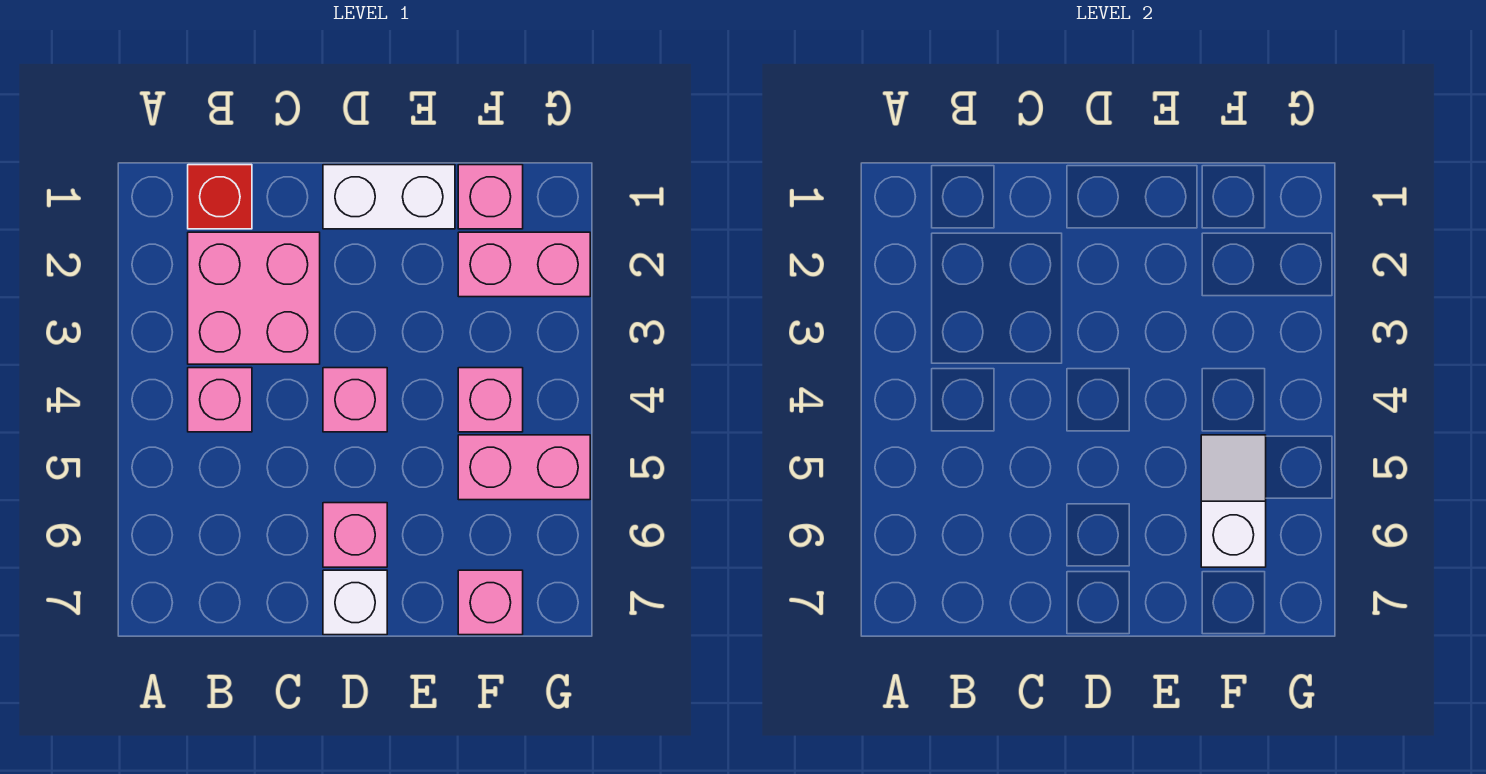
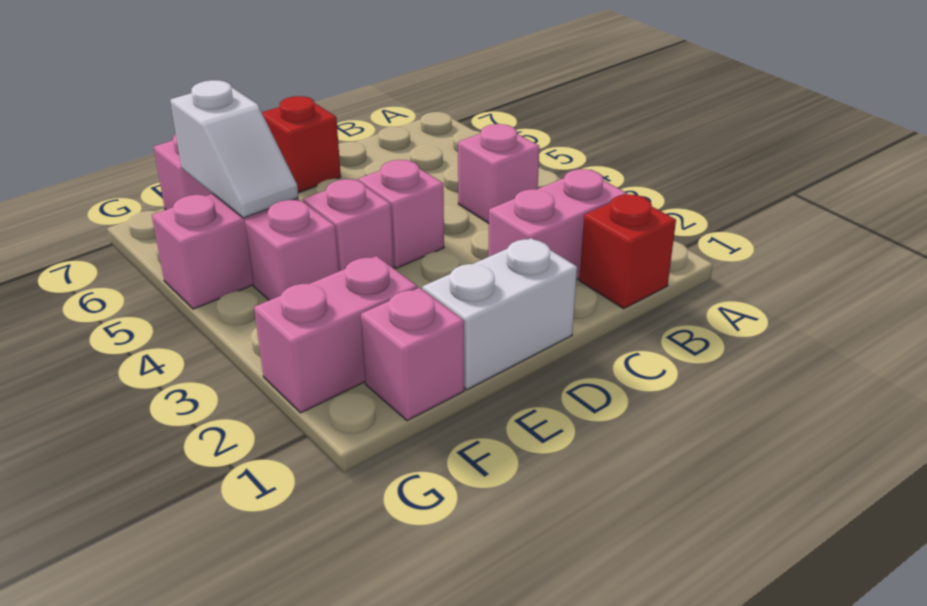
pink 2x2 brick [188,232,320,364] -> pink 1x2 brick [488,169,627,280]
pink 1x1 brick [323,503,387,567] -> pink 1x1 brick moved to [303,179,394,271]
white 1x1 brick [323,570,387,635] -> red 1x1 brick [262,96,341,193]

